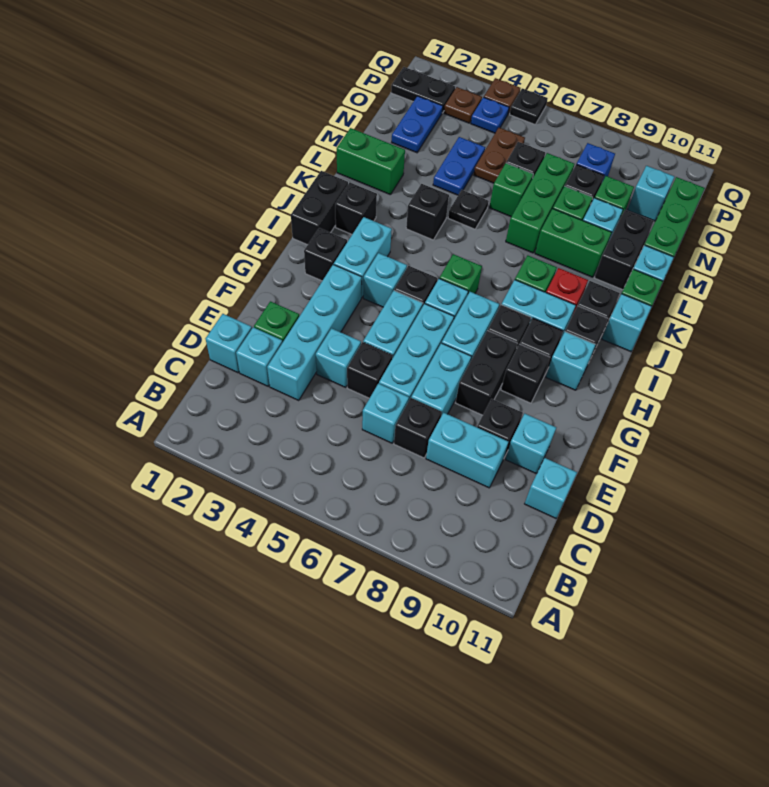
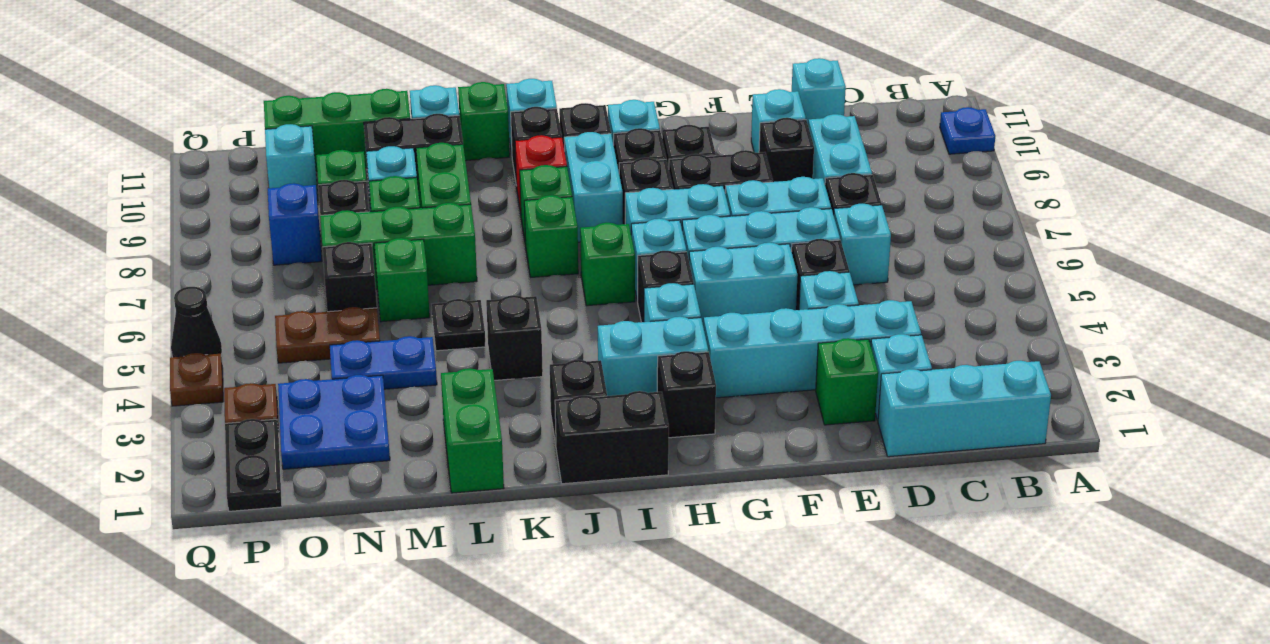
cyan 1x1 brick [206,314,252,373] -> cyan 1x3 brick [878,361,1051,457]
none -> green 1x1 brick [524,195,578,277]
blue 1x2 plate [392,96,443,153] -> blue 2x2 plate [278,375,390,469]
blue 1x1 plate [471,97,509,133] -> blue 1x1 plate moved to [940,107,995,154]
black 1x1 plate [510,88,548,124] -> black 1x1 cone [171,287,222,357]

